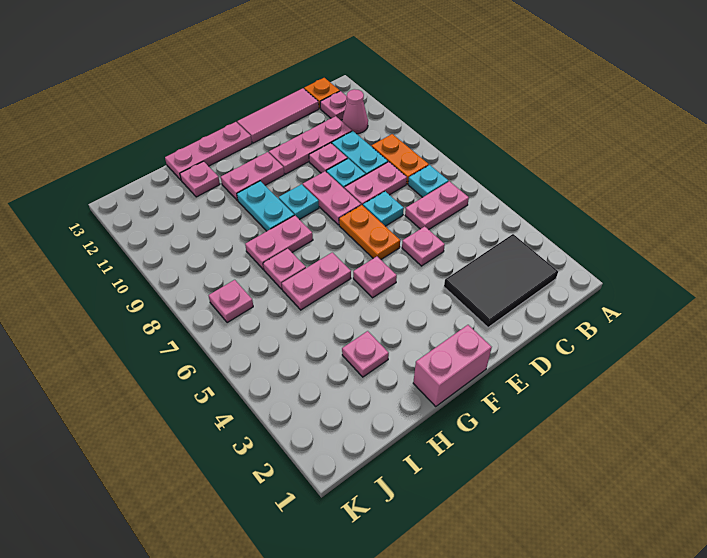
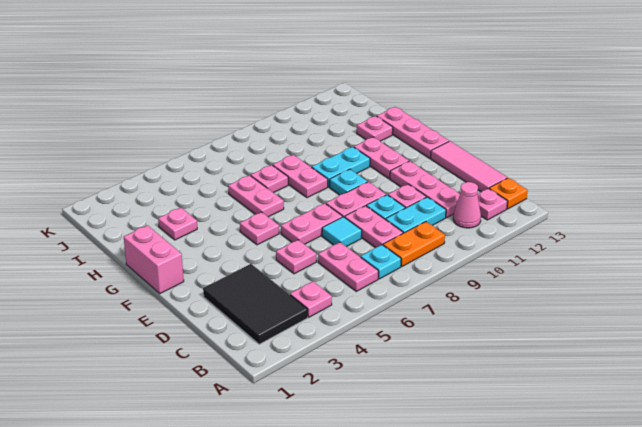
cyan 1x1 plate [363,191,404,226] -> cyan 1x1 tile [322,217,362,247]
orange 1x2 plate [339,205,400,259] -> pink 1x2 plate [281,203,343,244]
pink 1x1 plate [209,280,253,323] -> pink 1x1 plate moved to [290,281,332,317]

